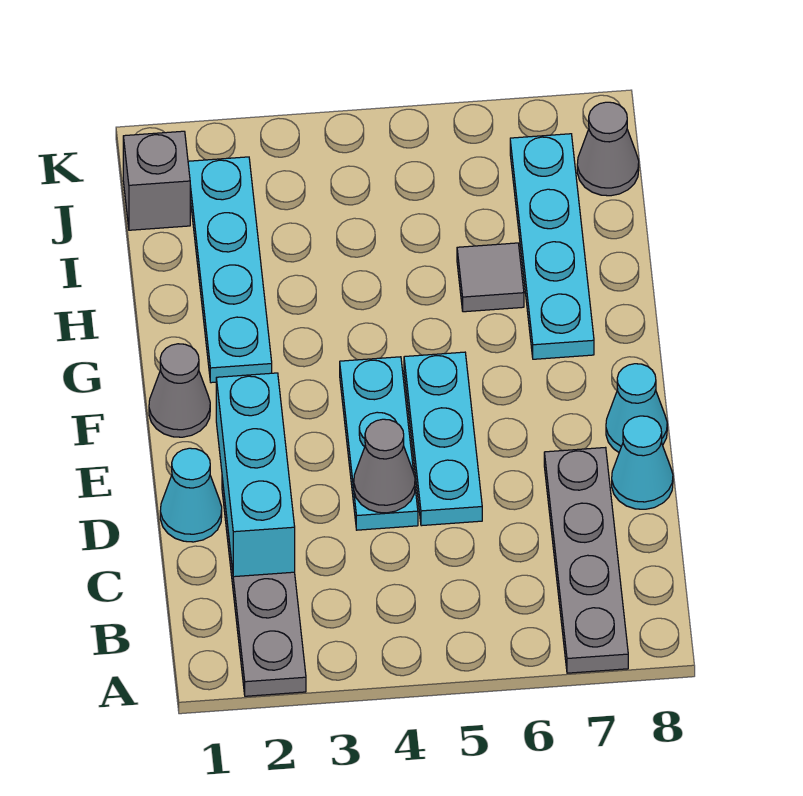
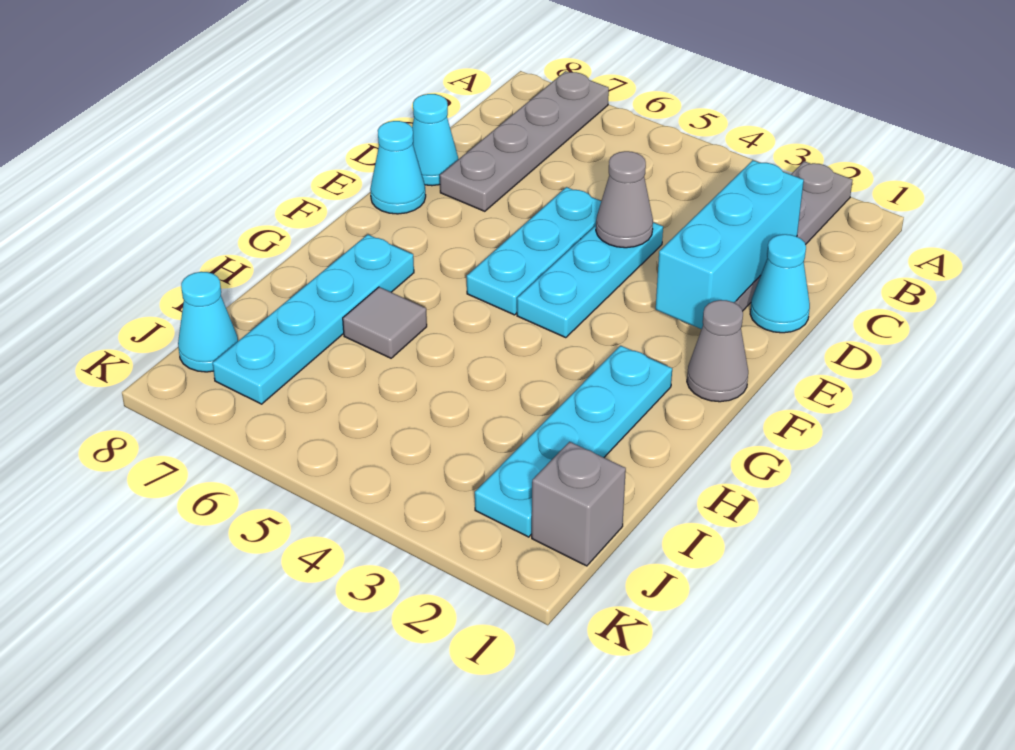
grey 1x1 cone [577,102,639,196] -> cyan 1x1 cone [178,272,238,372]

